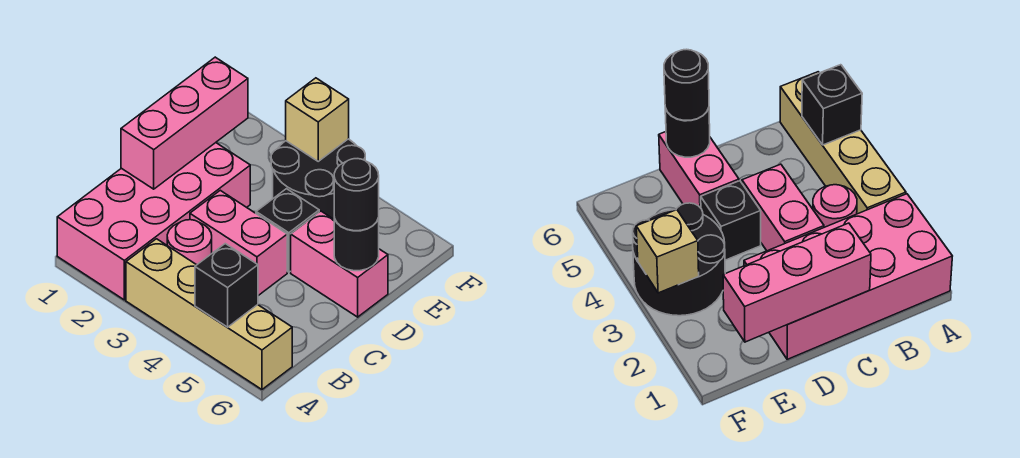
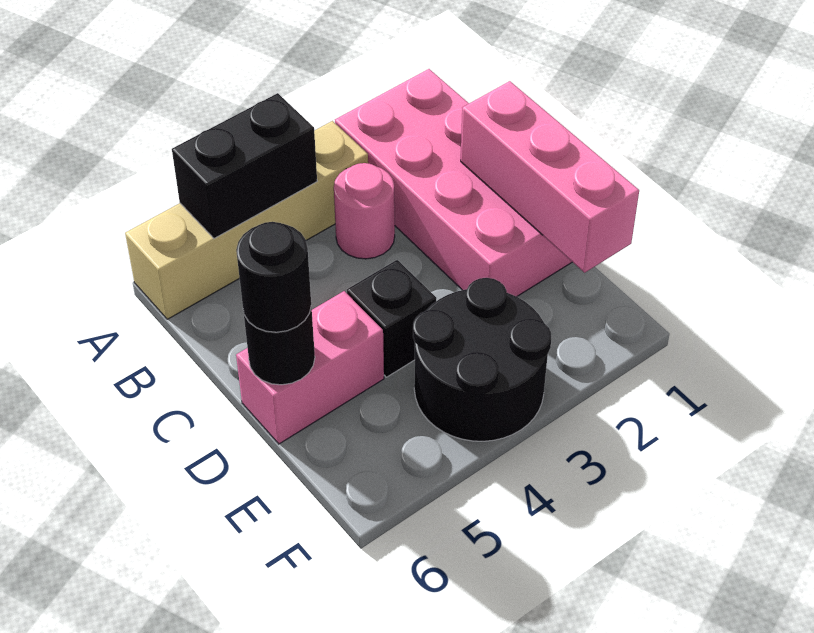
black 1x1 brick [195,244,258,327] -> black 1x2 brick [172,93,317,238]
pink 1x2 brick [190,190,287,296] -> none
tan 1x1 brick [286,78,349,161] -> none

